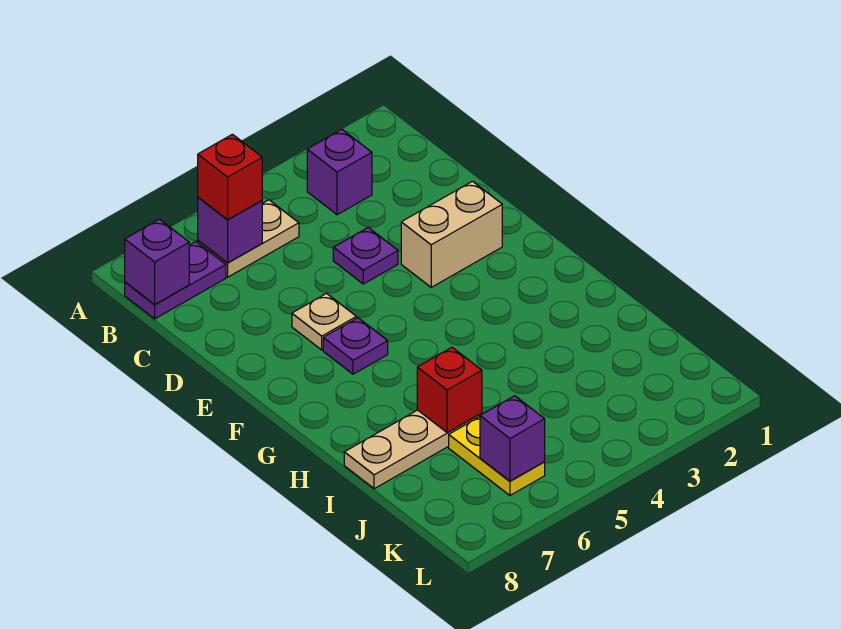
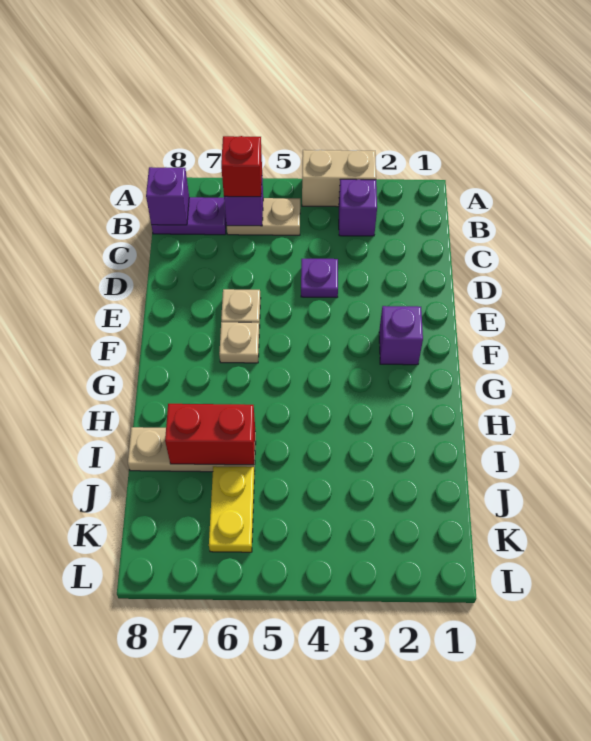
tan 1x2 brick [401,181,502,287] -> tan 1x2 brick moved to [302,150,376,207]
purple 1x1 plate [323,318,388,374] -> tan 1x1 plate [219,322,259,363]
red 1x1 brick [417,347,482,433] -> red 1x2 brick [165,404,255,465]
purple 1x1 brick [480,396,545,481] -> purple 1x1 brick moved to [379,306,423,365]

